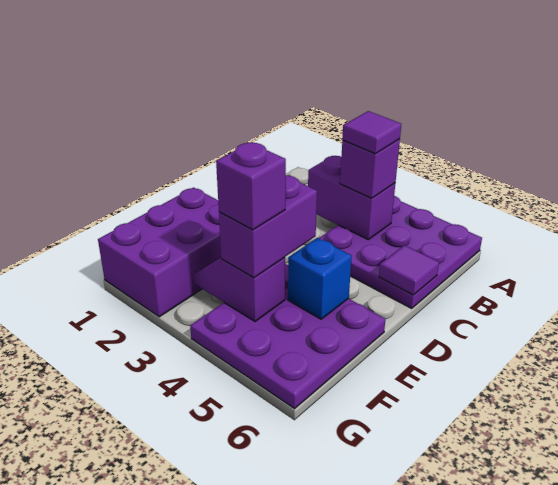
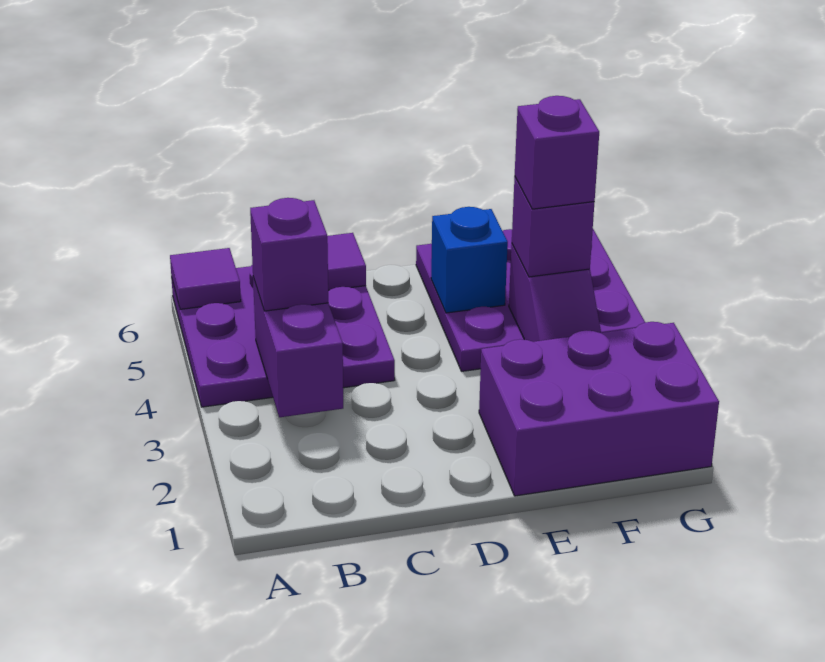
purple 1x1 tile [342,111,401,154] -> purple 1x1 tile moved to [170,248,241,309]
purple 1x2 brick [219,175,317,278] -> purple 1x1 brick [512,177,594,277]

